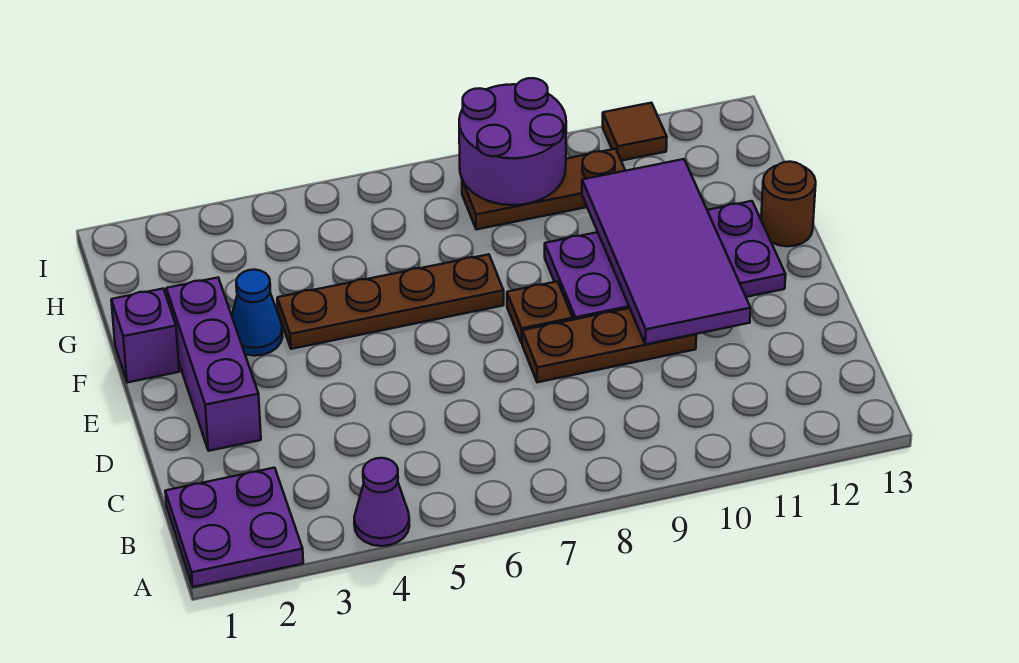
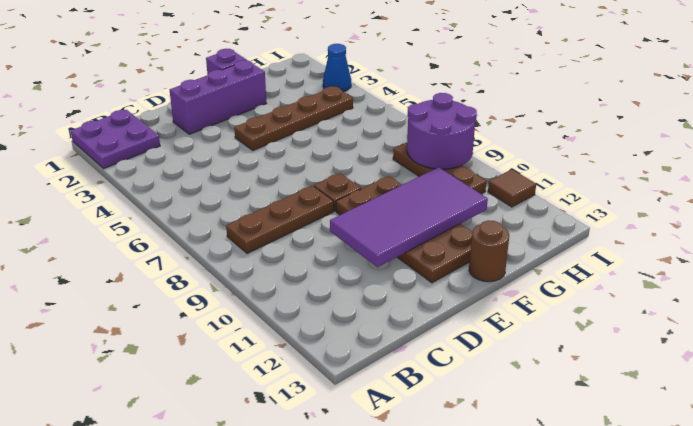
purple 1x1 cone [354,458,410,546] -> none
brown 1x3 plate [522,308,696,382] -> brown 1x3 plate turned to [226,186,334,254]
purple 2x4 plate [545,201,786,320] -> brown 2x4 plate [336,176,472,283]
blue 1x1 cone [232,270,283,356] -> blue 1x1 cone moved to [323,44,351,92]
brown 1x4 plate [277,254,504,349] -> brown 1x4 plate turned to [234,86,353,150]

